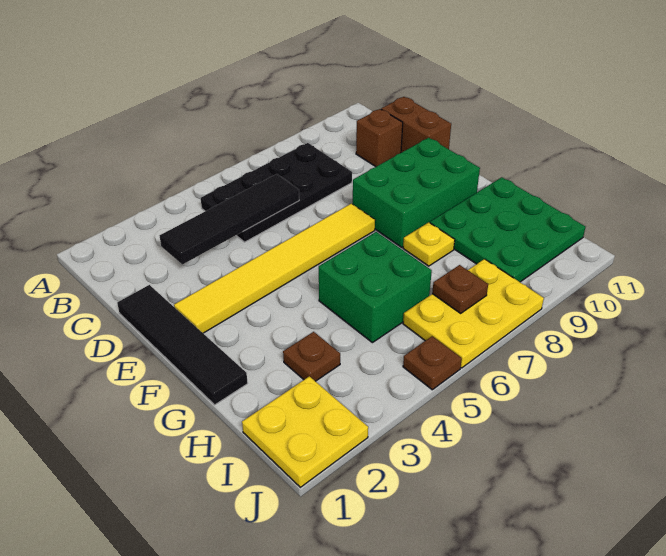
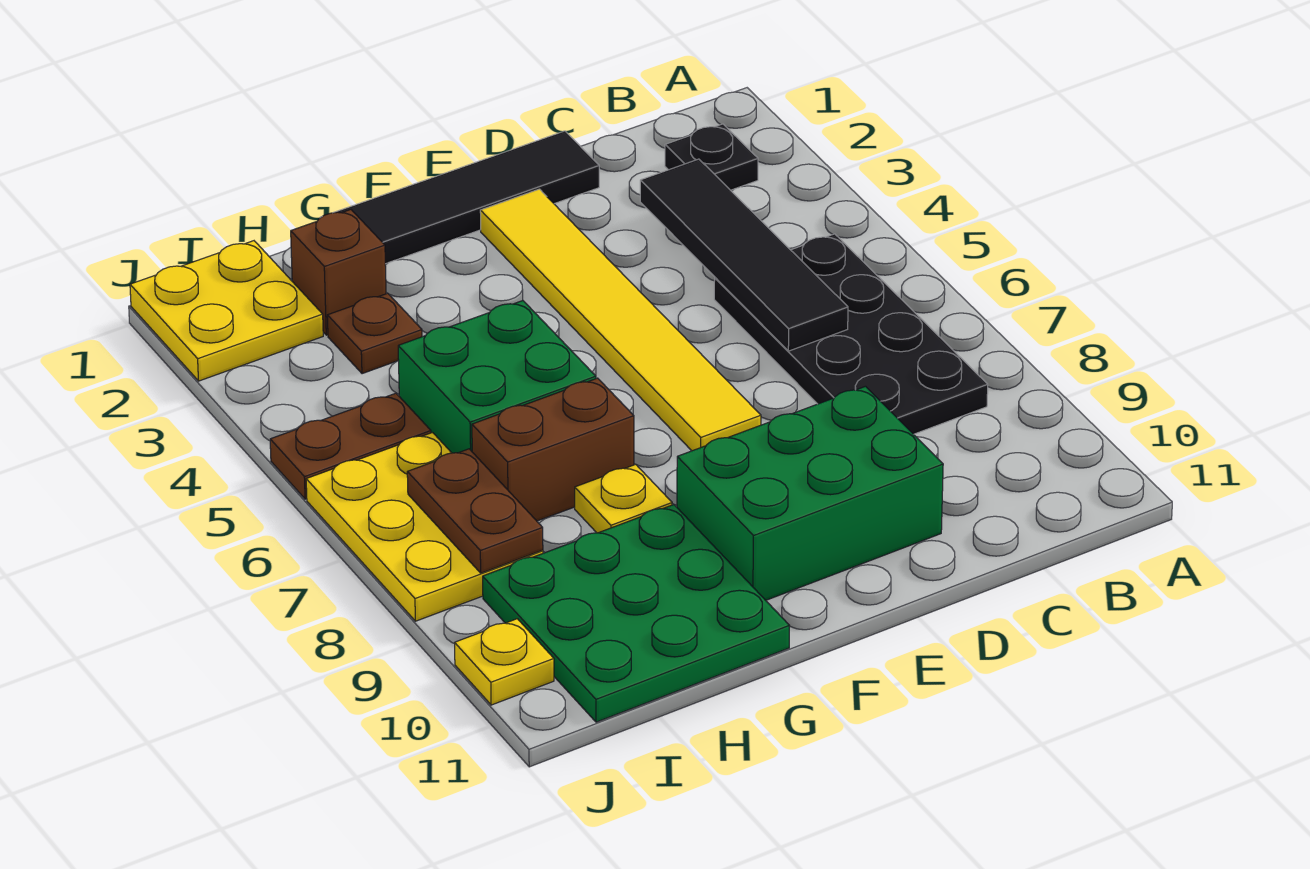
none -> black 1x1 plate [665,124,758,190]
brown 1x1 brick [356,109,403,167] -> brown 1x1 brick moved to [291,210,386,335]
brown 1x2 brick [381,97,451,153] -> brown 1x2 brick moved to [472,378,634,521]
green 2x3 brick [353,138,480,247] -> green 2x3 brick turned to [677,386,943,600]
brown 1x1 plate [432,265,488,313] -> brown 1x2 plate [407,449,543,573]
brown 1x1 plate [403,336,462,390] -> brown 1x2 plate [270,393,431,499]
none -> yellow 1x1 plate [455,619,554,705]

